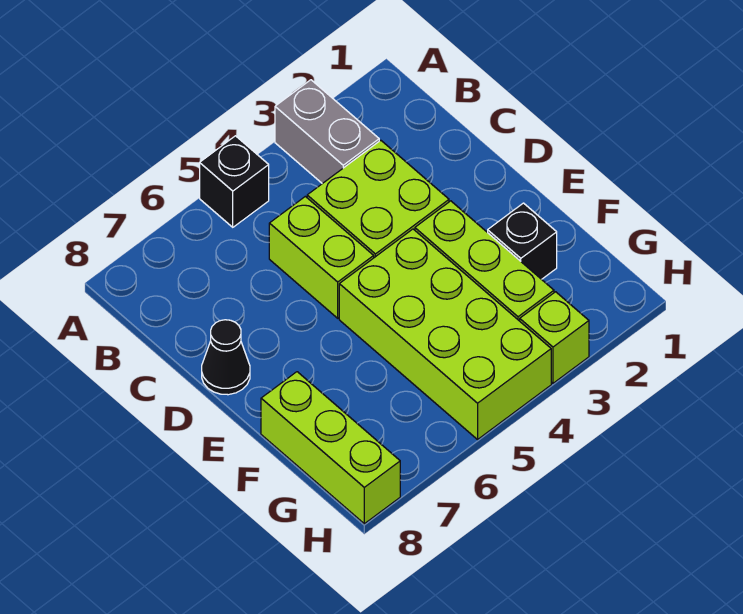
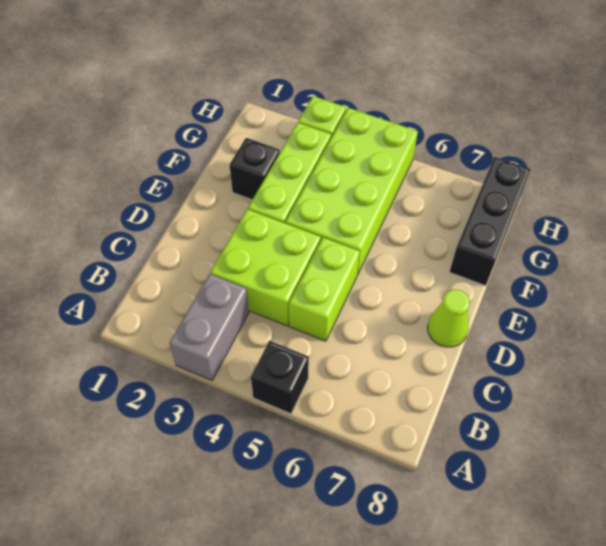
black 1x1 cone [202,320,250,395] -> lime 1x1 cone [427,289,470,347]
lime 1x3 brick [261,372,400,524] -> black 1x3 brick [450,157,531,286]

